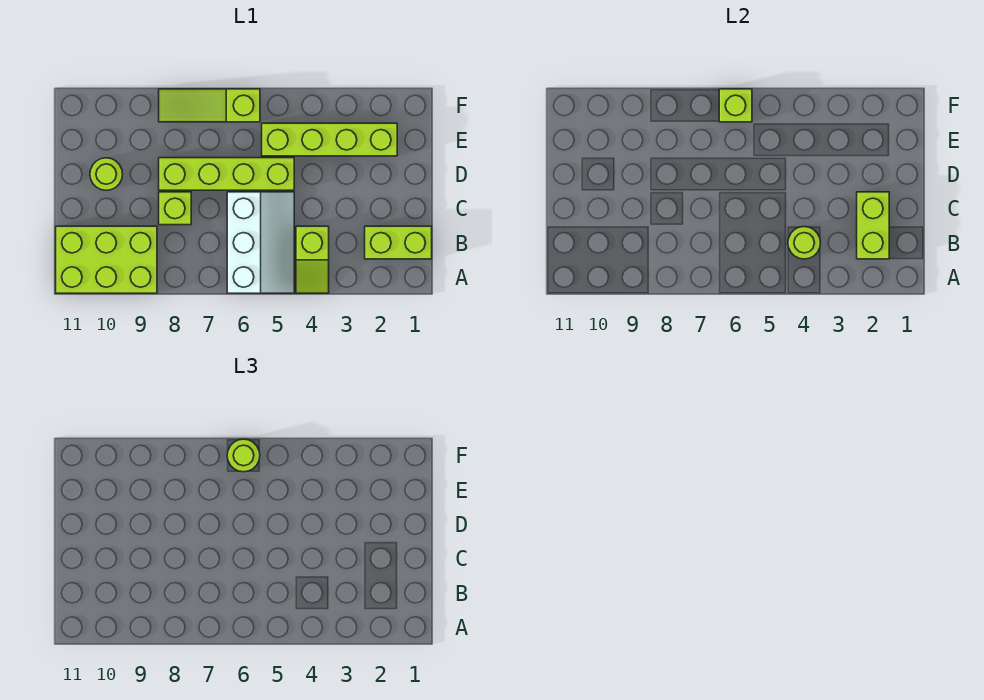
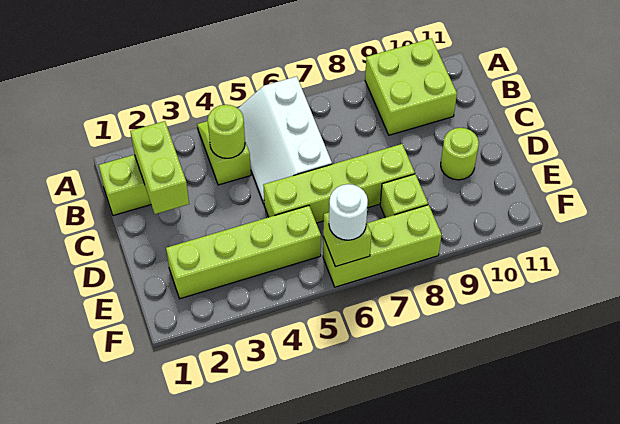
lime 2x3 brick [56,226,157,293] -> lime 2x2 brick [365,38,457,135]
lime 1x1 brick [159,192,191,225] -> lime 1x1 brick moved to [380,174,428,218]
lime 1x3 slope [159,89,260,122] -> lime 1x3 brick [323,205,442,287]
lime 1x1 round brick [227,439,260,472] -> white 1x1 round brick [329,184,368,240]

